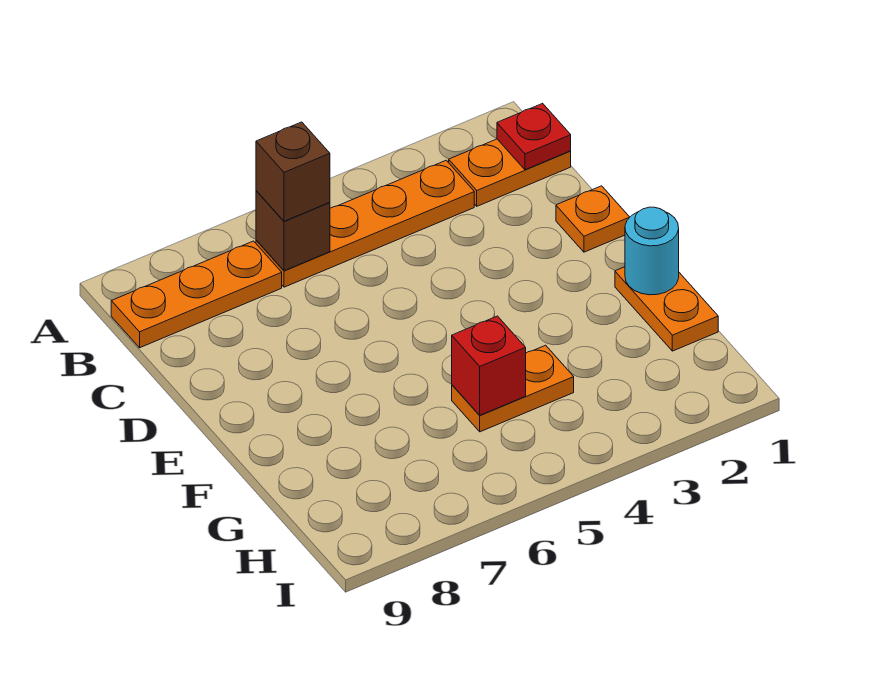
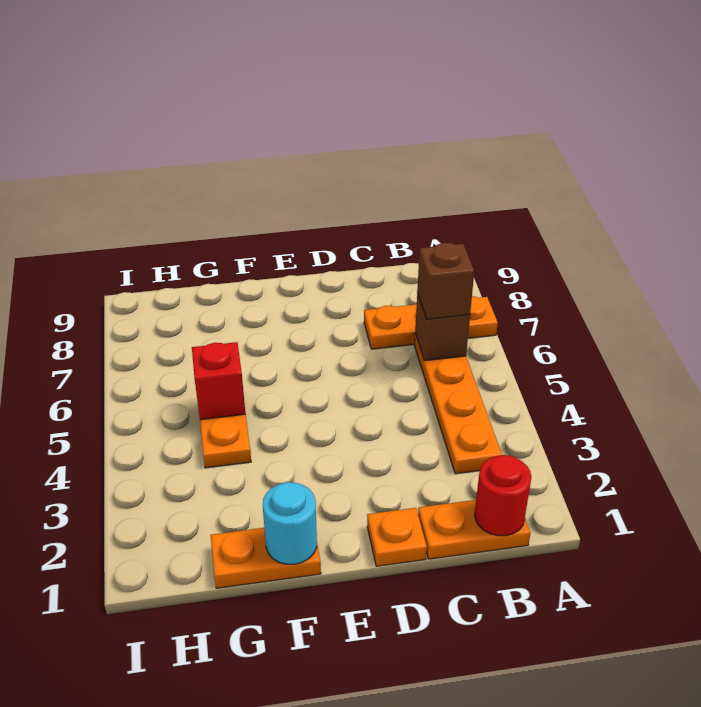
orange 1x2 plate [449,139,571,206] -> orange 1x2 plate turned to [418,500,530,559]
red 1x1 plate [497,103,571,170] -> red 1x1 round brick [475,455,532,536]
orange 1x3 plate [111,241,282,348] -> orange 1x3 plate turned to [364,297,498,349]

